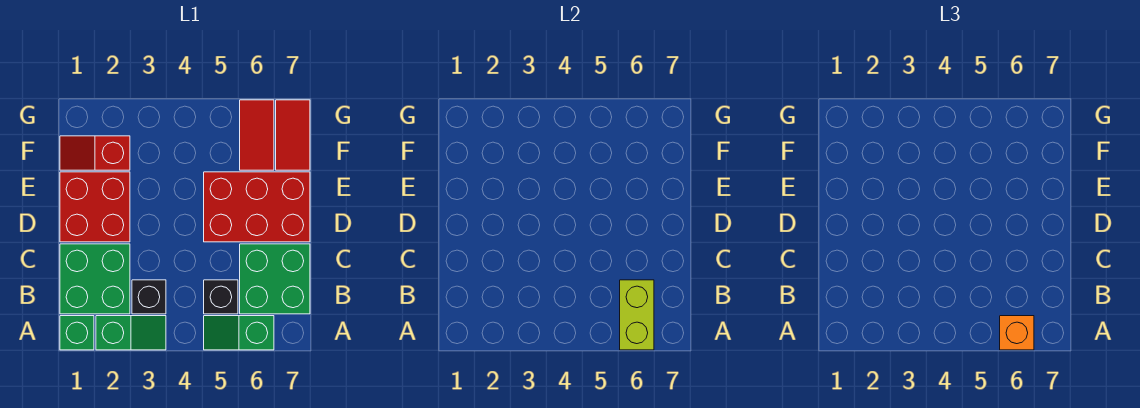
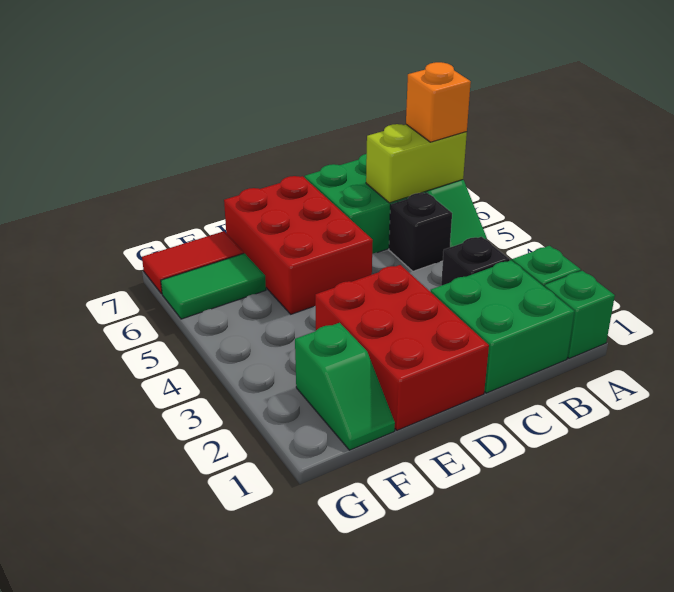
red 2x2 brick [60,172,130,242] -> red 2x3 brick [315,265,489,430]
red 1x2 slope [60,136,130,170] -> green 1x2 slope [295,323,395,450]
red 1x2 tile [240,100,274,170] -> green 1x2 tile [161,253,266,319]

